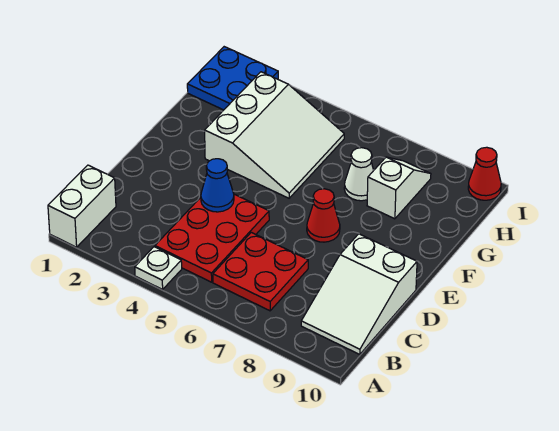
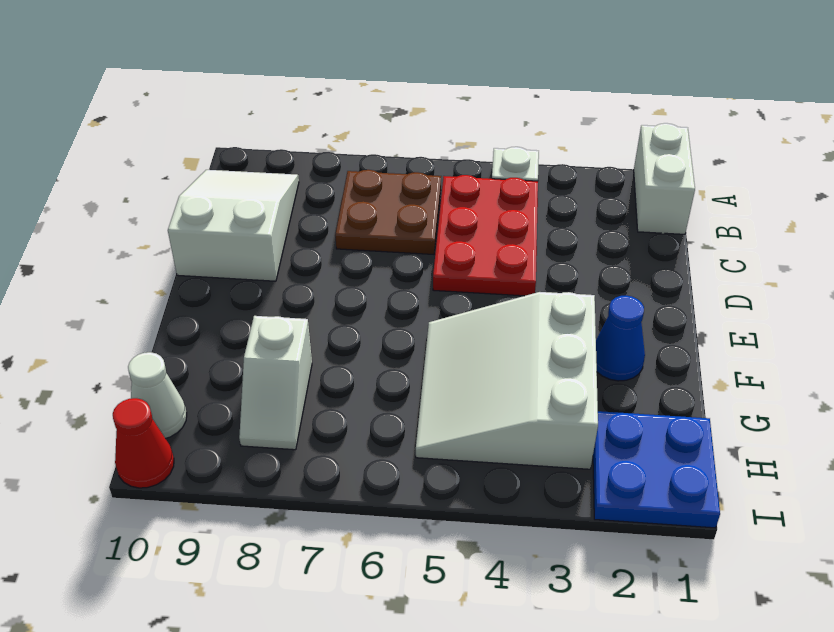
red 2x2 plate [213,232,308,311] -> brown 2x2 plate [335,170,441,254]
blue 1x1 cone [201,159,234,212] -> blue 1x1 cone moved to [596,296,645,381]
red 1x1 cone [307,189,340,242] -> none
white 1x1 cone [344,148,374,201] -> white 1x1 cone moved to [128,352,187,439]

